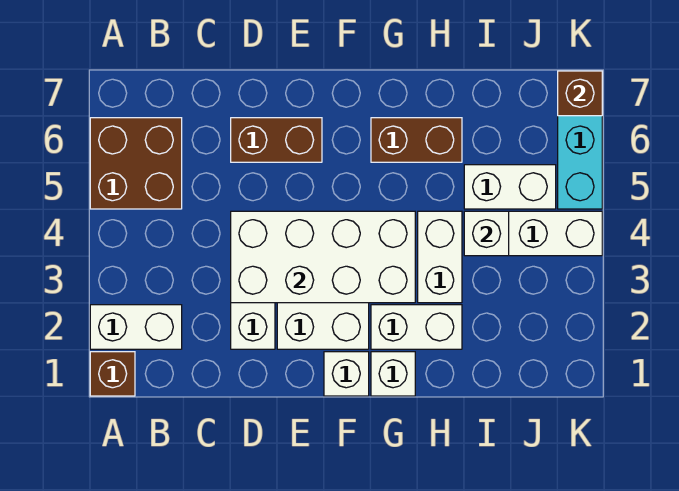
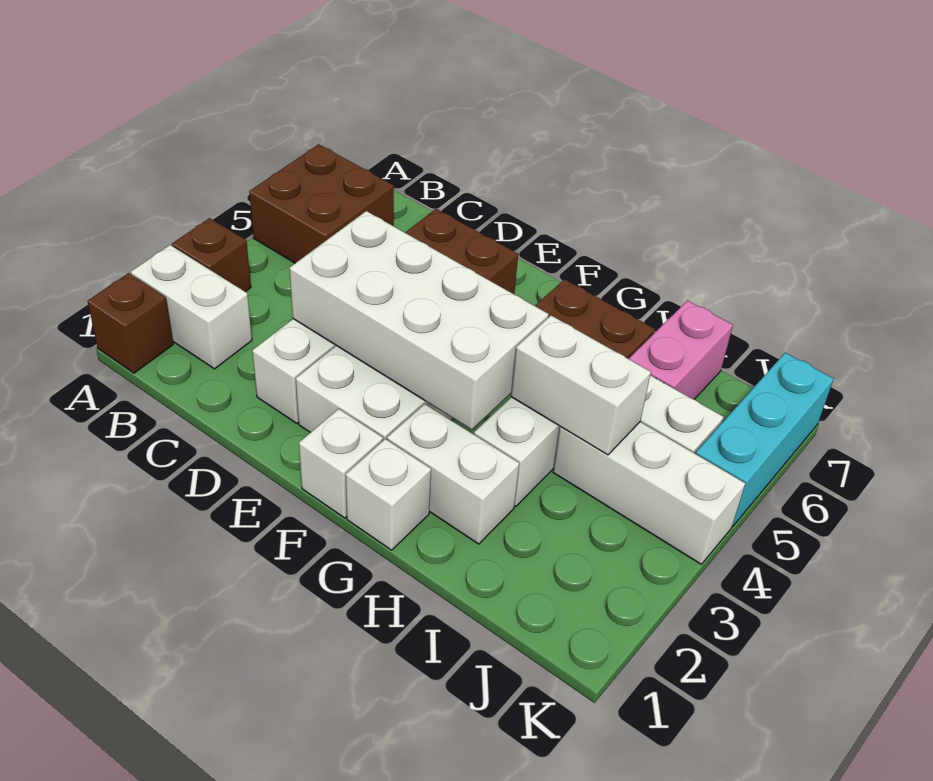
white 1x1 brick [464,211,509,256] -> white 1x2 brick [511,316,651,455]
none -> pink 1x2 brick [629,301,733,399]
brown 1x1 brick [558,71,602,116] -> brown 1x1 brick moved to [172,218,251,292]

